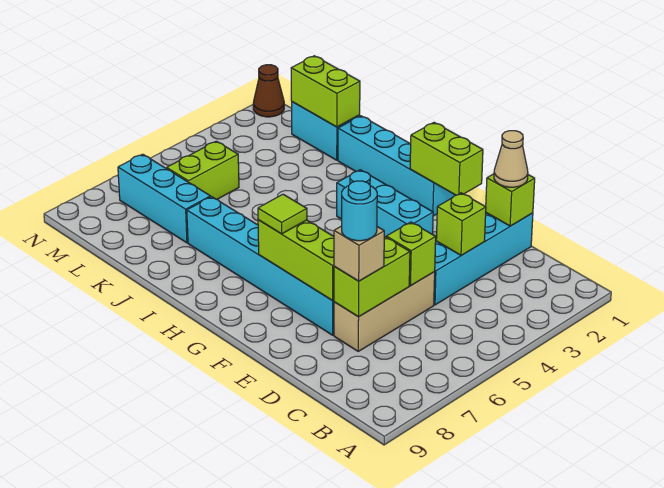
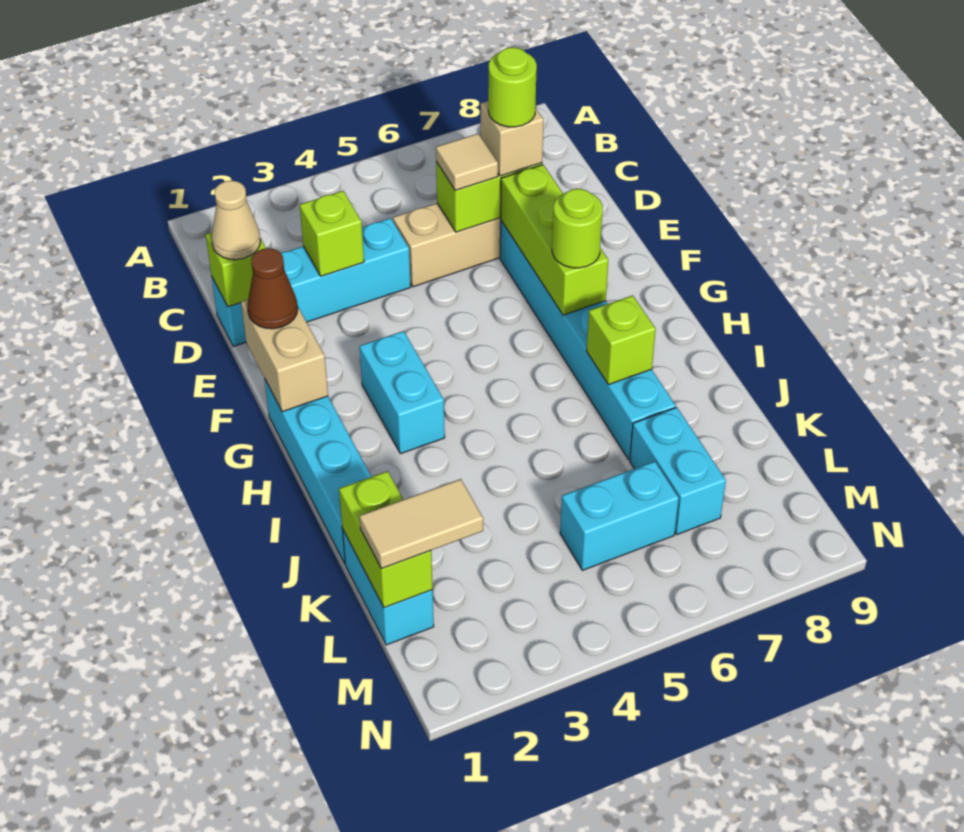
lime 1x1 brick [386,222,436,286] -> lime 1x1 brick moved to [587,295,656,385]
none -> tan 1x1 tile [436,134,498,190]
cyan 1x1 round brick [342,181,377,241] -> lime 1x1 round brick [488,47,537,127]
lime 1x2 brick [410,123,483,195] -> tan 1x2 brick [241,300,328,412]
cyan 1x3 brick [337,170,433,237] -> cyan 1x2 brick [360,331,445,454]
lime 1x1 tile [258,194,307,234] -> lime 1x1 round brick [552,189,603,268]
cyan 1x3 brick [118,154,211,243] -> cyan 1x2 brick [630,407,726,534]
none -> tan 1x2 tile [359,479,483,569]
lime 1x2 brick [167,141,239,199] -> cyan 1x2 brick [560,461,679,570]
brown 1x1 cone [253,65,284,117] -> brown 1x1 cone moved to [247,248,298,329]

